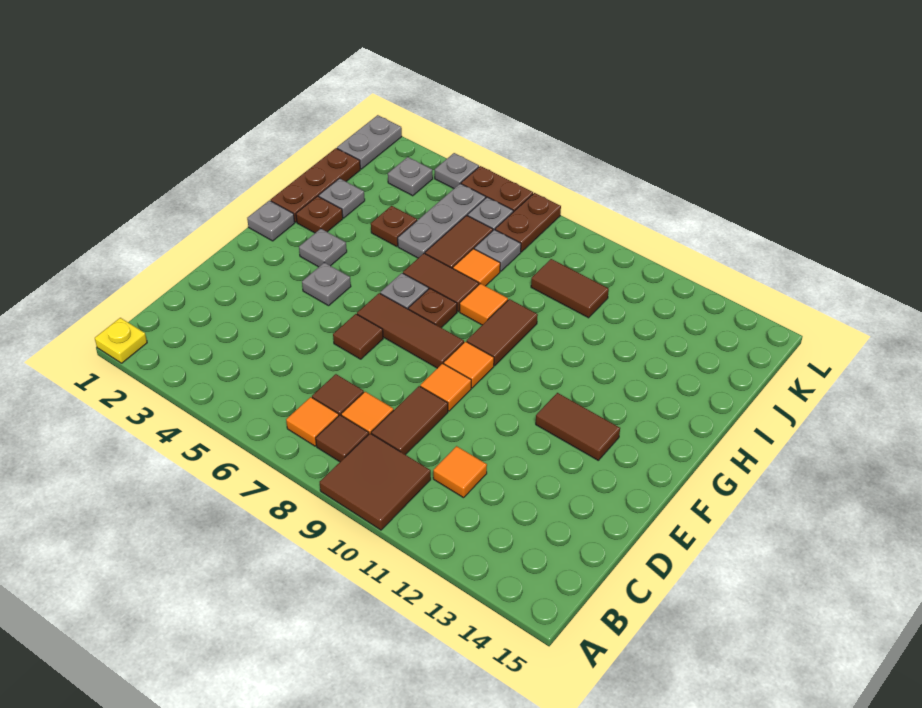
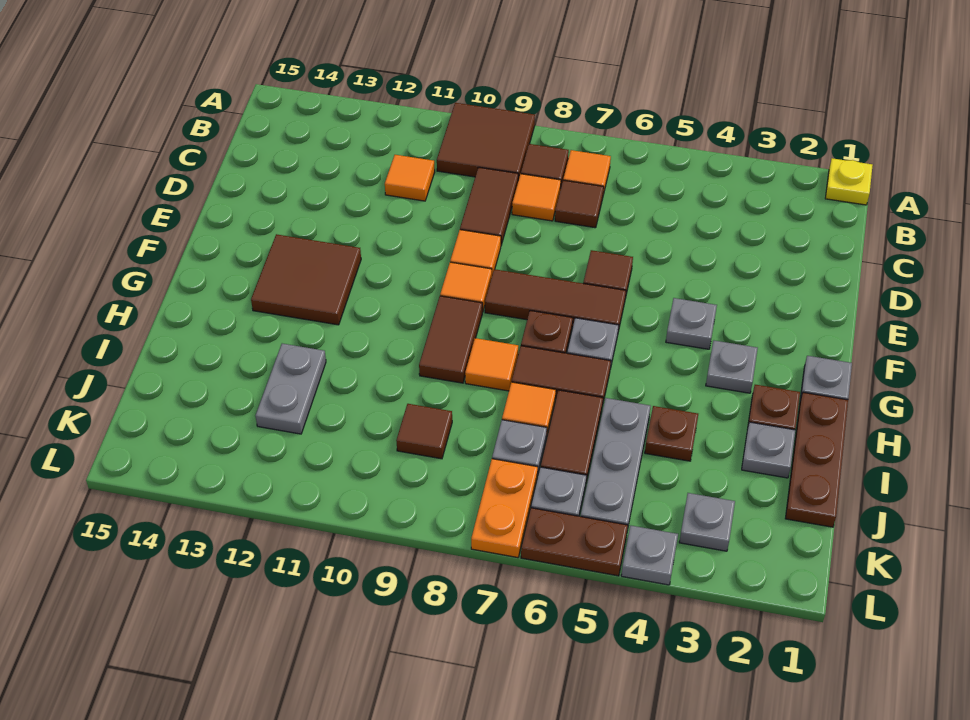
brown 1x2 tile [536,393,620,460] -> brown 2x2 tile [251,234,361,325]
brown 1x2 tile [531,259,609,318] -> brown 1x1 tile [396,404,452,459]
grey 1x2 plate [337,115,402,169] -> grey 1x2 plate moved to [255,344,326,434]
brown 1x2 plate [495,193,561,252] -> orange 1x2 plate [471,459,538,558]

